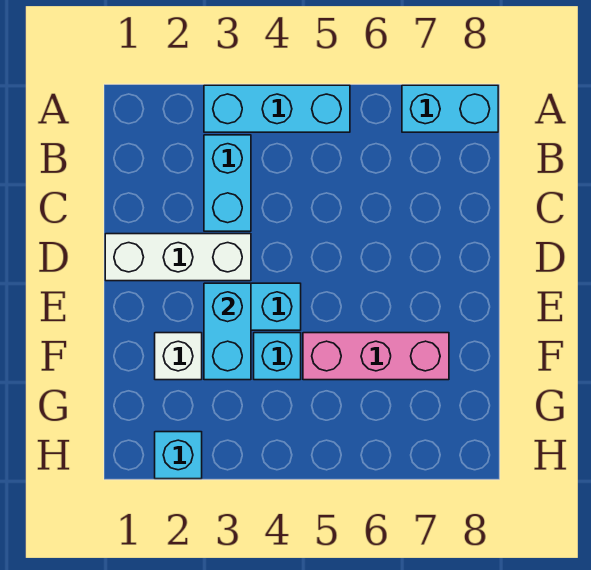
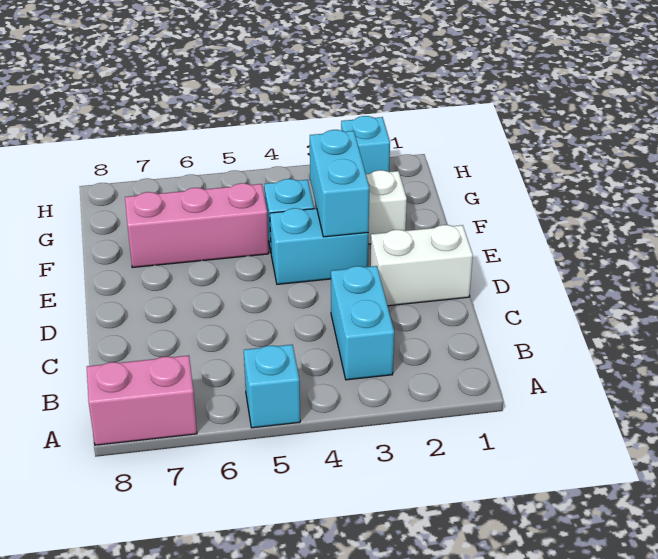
cyan 1x3 brick [204,85,350,132] -> cyan 1x1 brick [244,345,300,428]
cyan 1x2 brick [402,85,498,132] -> pink 1x2 brick [87,355,197,445]
white 1x3 brick [105,234,251,281] -> white 1x2 brick [370,225,473,306]

